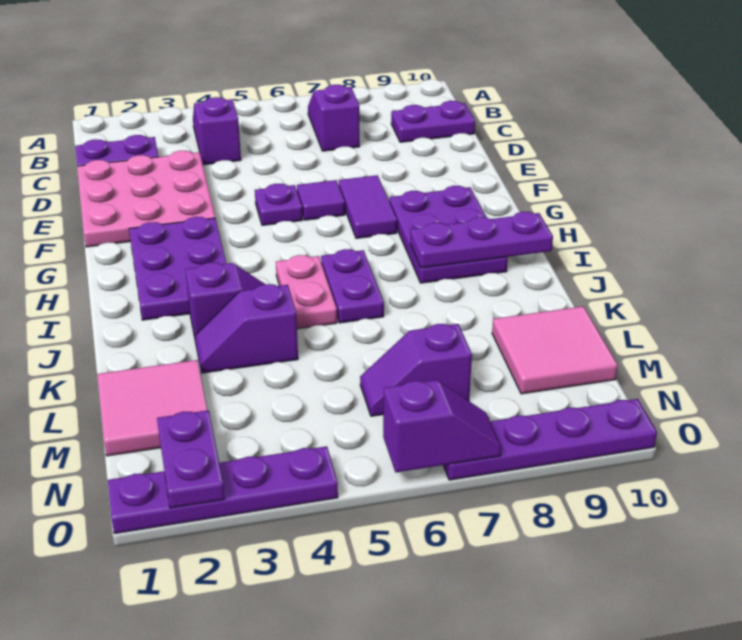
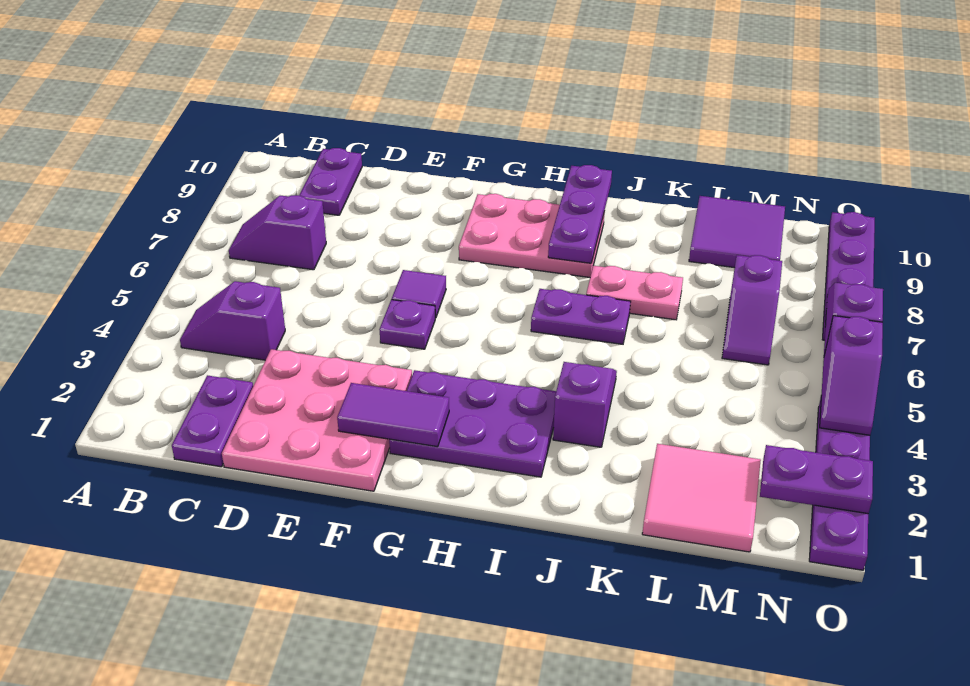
purple 1x2 tile [339,175,397,238] -> purple 1x2 tile moved to [337,383,449,447]
purple 2x3 plate [389,186,508,283] -> pink 2x3 plate [459,194,605,277]
pink 1x2 plate [276,255,337,329] -> pink 1x2 plate moved to [586,266,683,320]
purple 1x2 slope [195,284,298,373] -> purple 1x2 slope moved to [820,316,883,435]
pink 2x2 tile [492,306,618,394] -> purple 2x2 tile [689,196,785,268]

